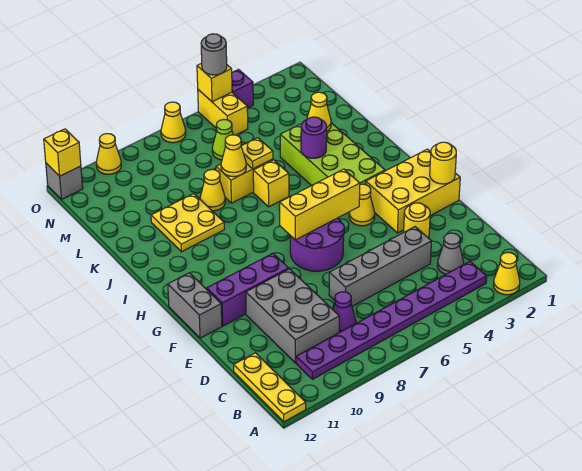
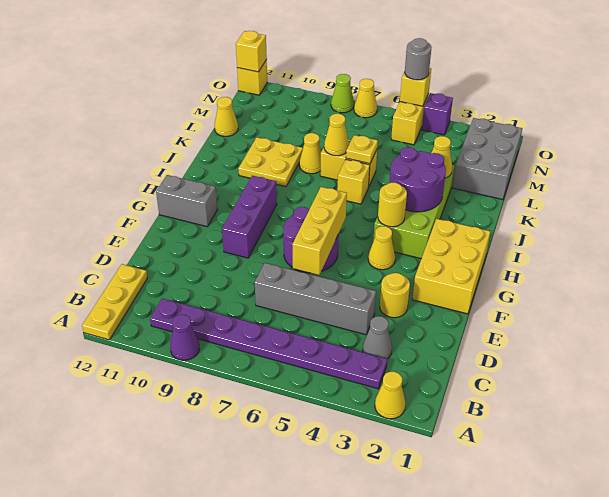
purple 1x1 cone [333,292,356,333] -> purple 1x1 cone moved to [170,315,200,360]
grey 2x3 brick [246,269,339,363] -> grey 2x3 brick moved to [453,118,522,200]
yellow 2x3 brick [366,149,460,233] -> yellow 2x3 brick turned to [412,219,490,314]
yellow 1x1 round brick [430,142,456,184] -> yellow 1x1 round brick moved to [378,183,407,227]
purple 1x3 brick [207,253,289,326] -> purple 1x3 brick turned to [222,176,277,258]
grey 1x2 brick [168,273,222,338] -> grey 1x2 brick turned to [156,175,217,227]
yellow 1x3 brick [280,169,360,240] -> yellow 1x3 brick turned to [292,187,347,275]
purple 1x1 round brick [301,117,327,158] -> purple 2x2 round brick [390,147,446,212]
lime 1x1 cone [212,120,233,160] -> lime 1x1 cone moved to [331,74,354,113]
yellow 1x1 cone [96,134,121,174] -> yellow 1x1 cone moved to [215,97,238,136]
grey 1x1 brick [46,163,83,199] -> yellow 1x1 brick [237,60,267,95]

